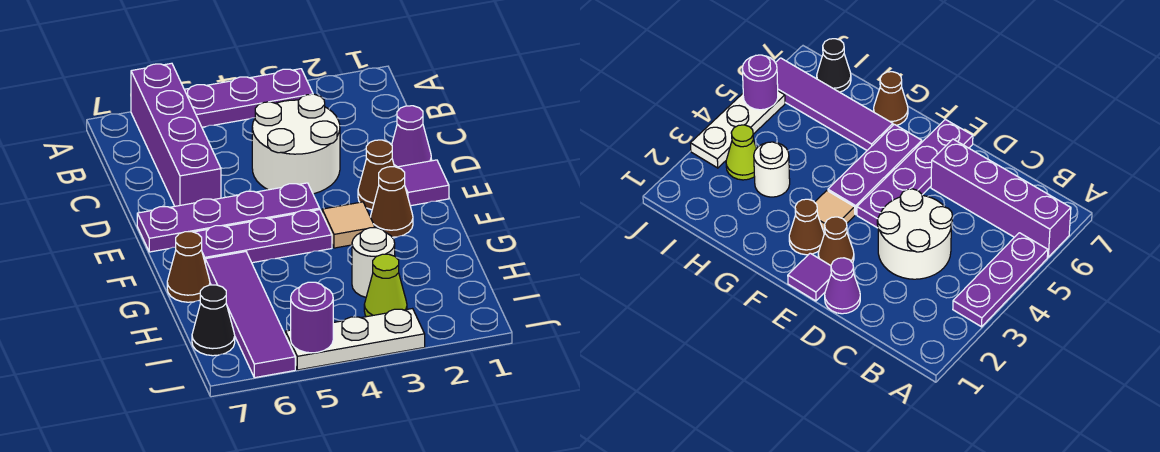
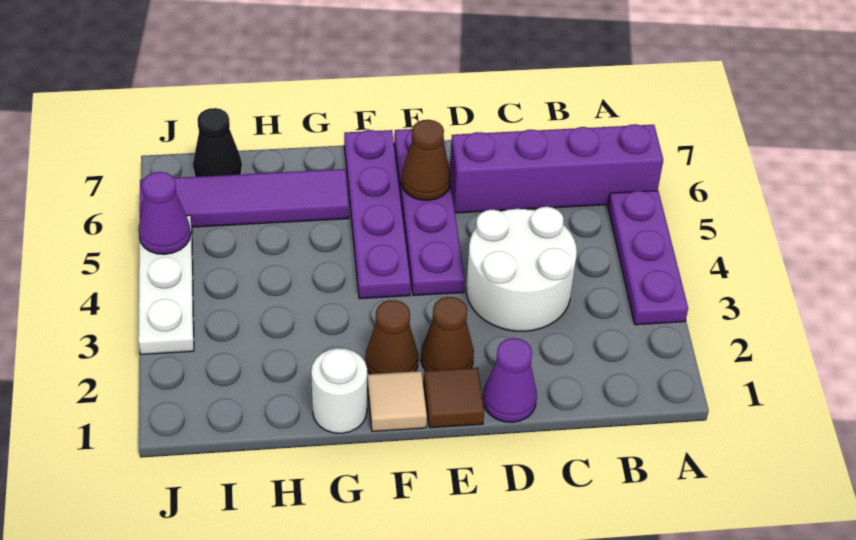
purple 1x1 tile [397,160,449,206] -> brown 1x1 tile [424,368,484,428]
tan 1x1 tile [322,202,375,248] -> tan 1x1 tile moved to [368,371,427,431]
purple 1x3 plate [194,210,332,263] -> purple 1x4 plate [344,130,411,299]
brown 1x1 cone [167,232,210,302] -> brown 1x1 cone moved to [401,120,451,200]
white 1x1 round brick [352,228,395,297] -> white 1x1 round brick moved to [311,348,367,433]
lime 1x1 cone [364,254,407,317] -> none
purple 1x1 round brick [291,282,333,353] -> purple 1x1 cone [138,172,191,254]

